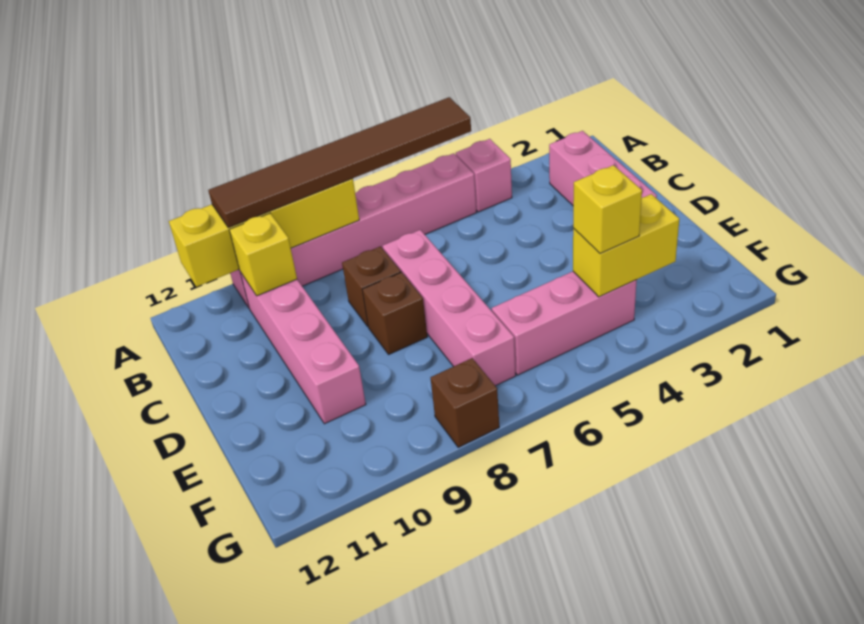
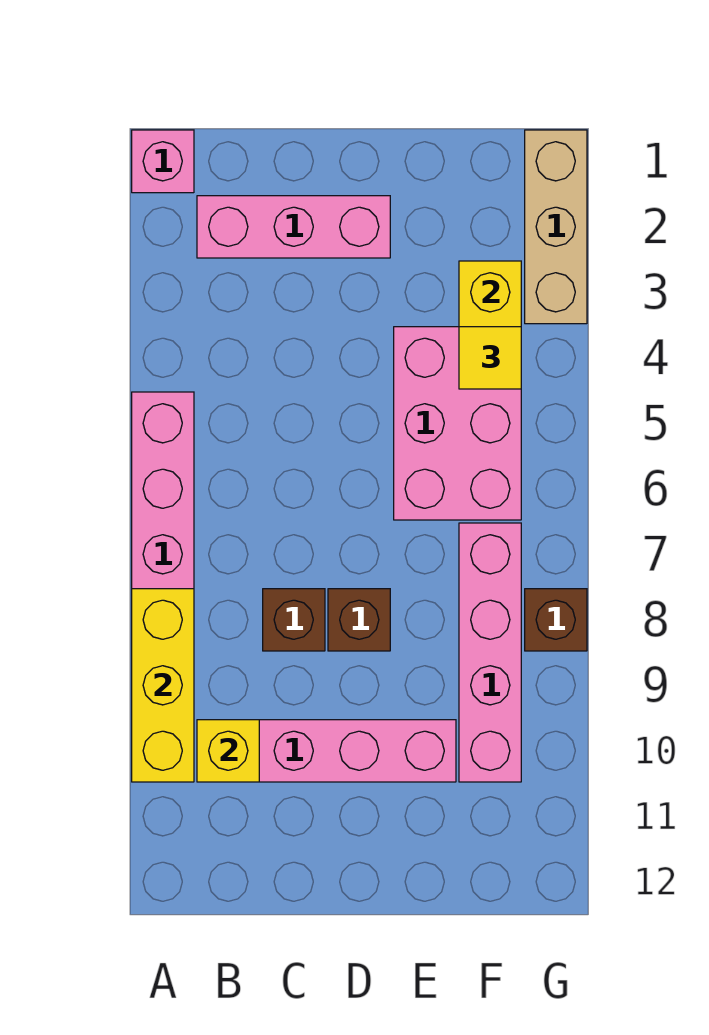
pink 1x1 brick [456,139,512,212] -> pink 1x1 brick moved to [132,130,194,193]
brown 1x6 tile [208,97,471,228] -> none
yellow 1x4 brick [169,179,359,287] -> yellow 1x3 brick [132,589,194,782]
pink 1x4 brick [383,230,516,386] -> pink 1x4 brick turned to [459,523,521,782]
pink 1x3 brick [492,271,637,375] -> pink 2x3 brick [394,327,521,520]
yellow 1x1 brick [573,165,642,254] -> yellow 1x1 tile [459,327,521,389]
none -> tan 1x3 brick [525,130,587,324]

